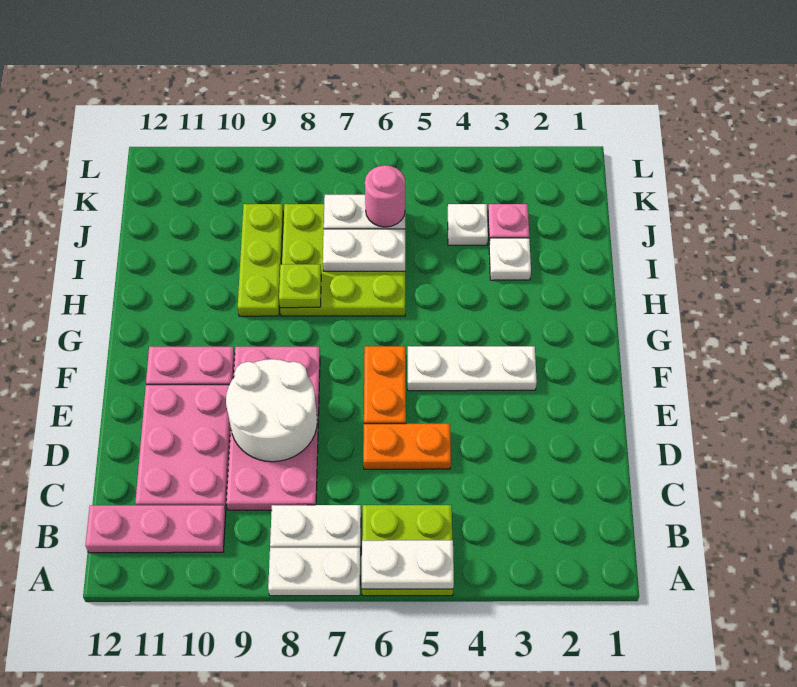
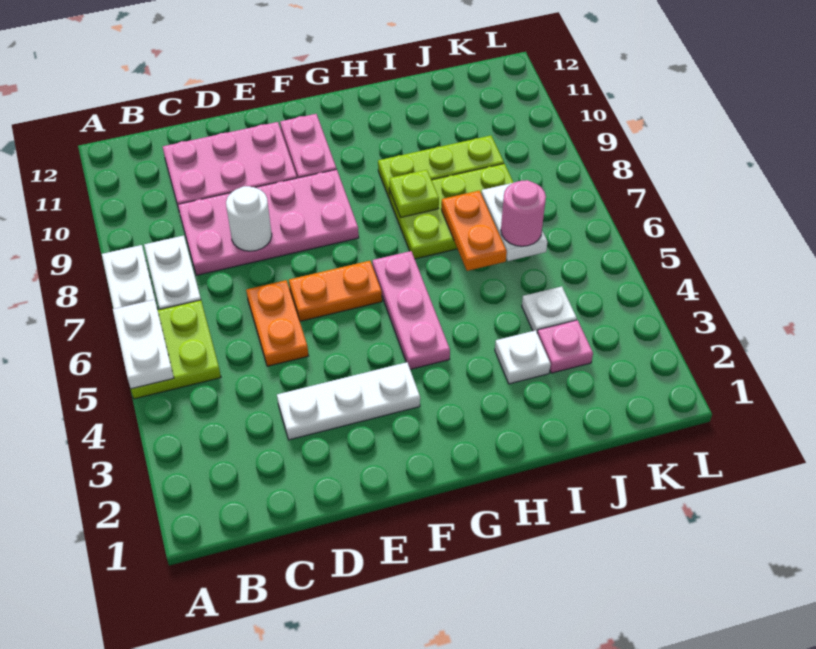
pink 1x3 plate [86,505,226,553] -> pink 1x3 plate moved to [372,251,450,369]
white 2x2 round brick [226,359,317,462] -> white 1x1 round brick [226,186,272,251]
white 1x3 plate [408,346,537,391] -> white 1x3 plate turned to [277,362,420,440]
lime 3x3 plate [280,204,405,316] -> lime 2x3 plate [389,164,513,259]
white 1x2 plate [323,229,405,271] -> orange 1x2 plate [441,191,507,271]

